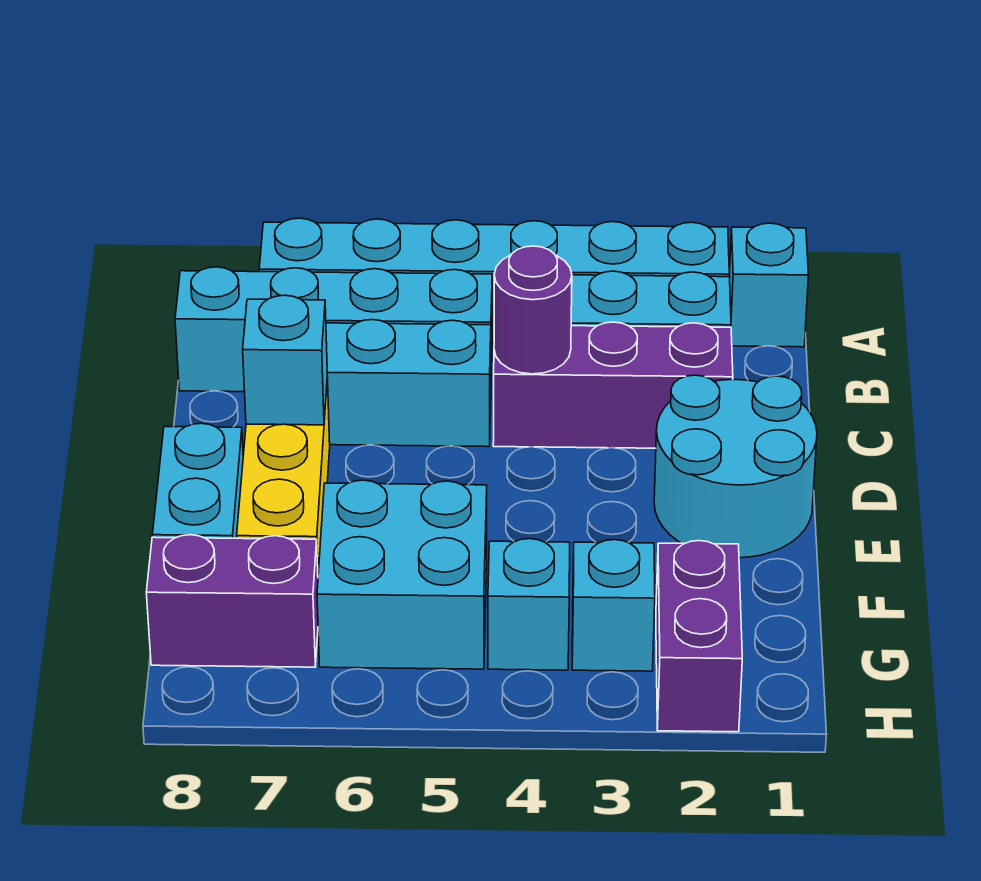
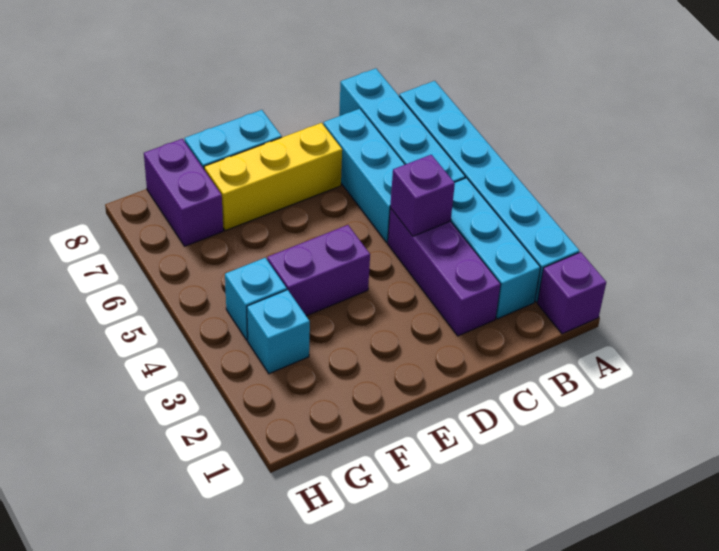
cyan 1x1 brick [729,223,809,347] -> purple 1x1 brick [537,252,606,334]
purple 1x1 round brick [494,246,572,374] -> purple 1x1 brick [390,155,455,236]
cyan 2x2 round brick [654,375,817,558] -> none
cyan 1x1 brick [243,295,327,425] -> none
cyan 2x2 brick [317,480,487,669] -> none
purple 1x2 brick [656,541,742,732] -> purple 1x2 brick moved to [267,225,370,316]

